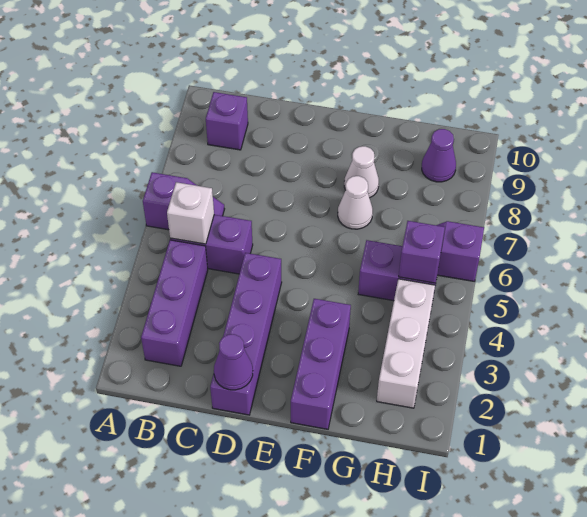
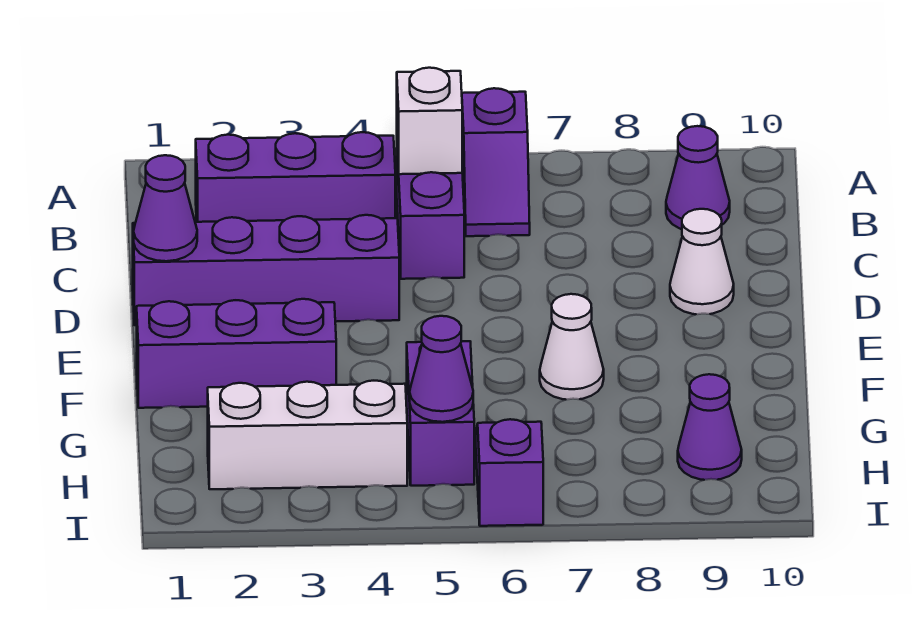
purple 1x1 brick [206,92,248,150] -> purple 1x1 cone [666,126,730,229]
white 1x1 cone [344,146,379,198] -> white 1x1 cone moved to [670,209,734,314]
purple 1x1 brick [399,221,445,283] -> purple 1x1 cone [410,316,473,422]

